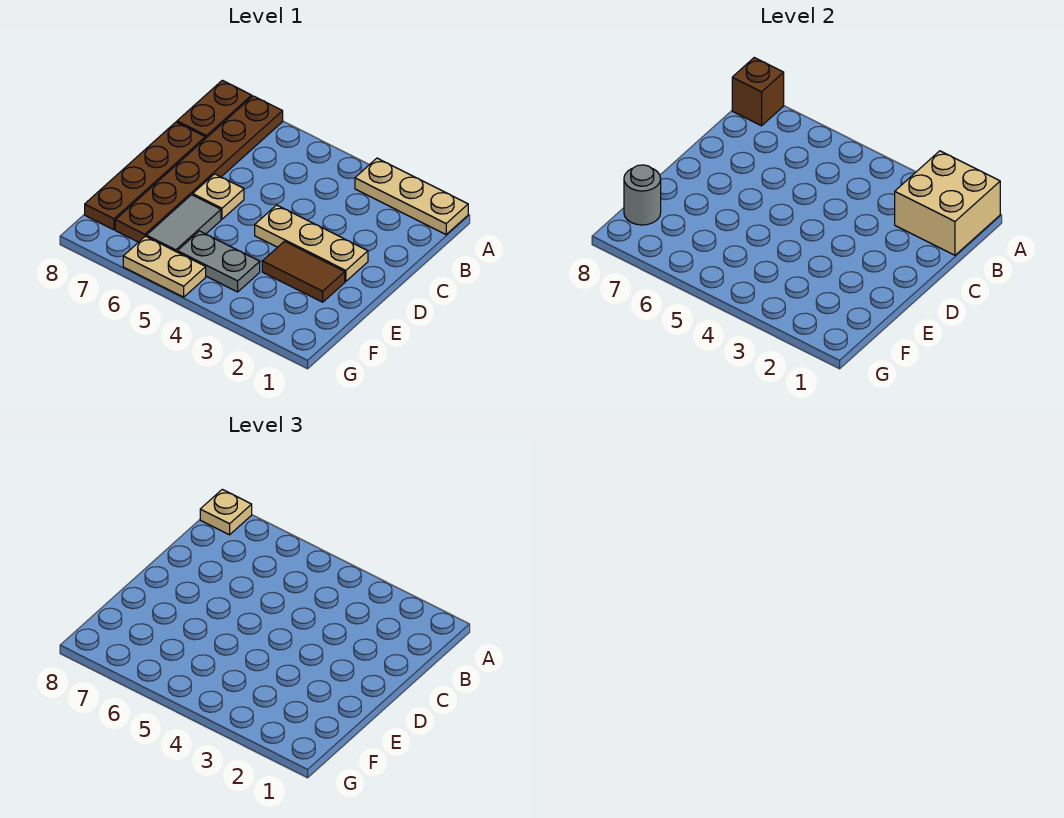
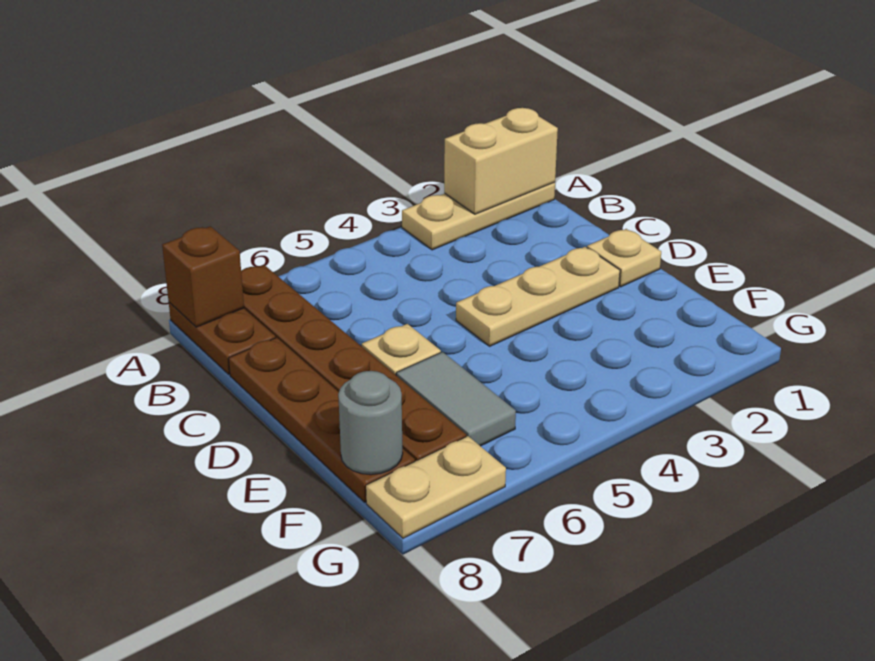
tan 2x2 brick [895,151,1000,255] -> tan 1x2 brick [444,108,558,214]
tan 1x1 plate [200,489,252,535] -> tan 1x1 plate moved to [587,229,661,287]
brown 1x2 tile [262,241,345,302] -> none
grey 1x2 plate [177,231,260,292] -> none
tan 1x2 plate [123,236,206,297] -> tan 1x2 plate moved to [366,436,506,538]

